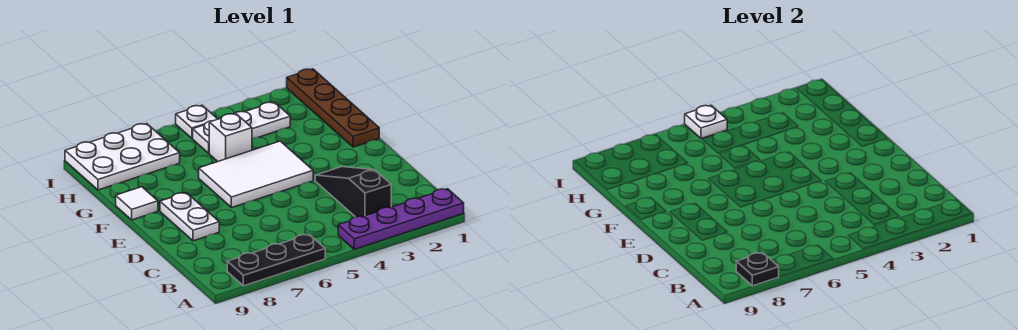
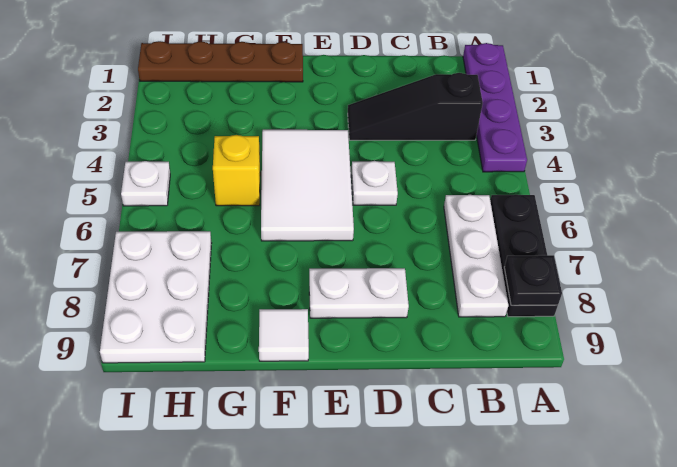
white 1x1 brick [209,113,252,162] -> yellow 1x1 brick [213,135,260,206]
white 1x3 plate [193,102,290,153] -> white 1x3 plate moved to [444,195,508,317]
white 1x1 plate [685,105,727,138] -> white 1x1 plate moved to [351,161,398,205]

